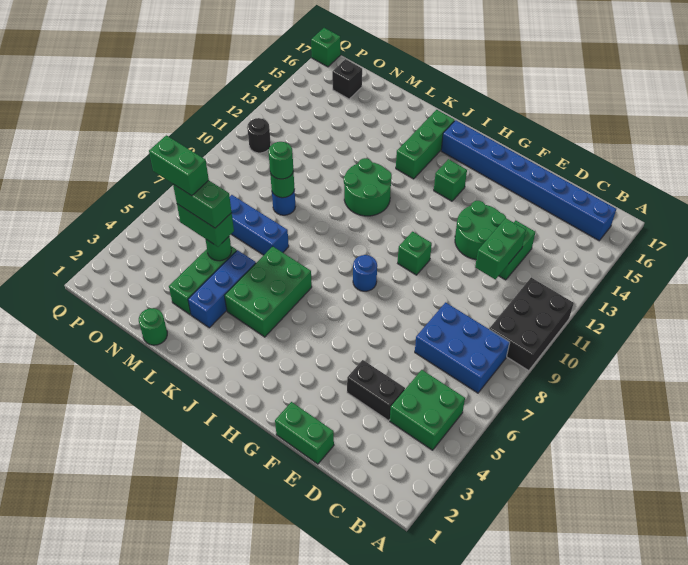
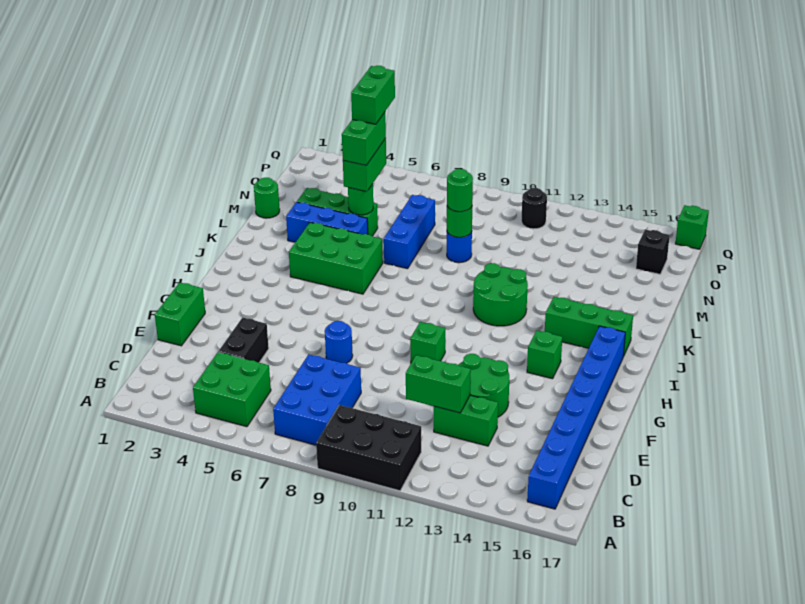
blue 1x1 round brick [353,255,377,291] -> blue 1x1 round brick moved to [325,321,353,363]

